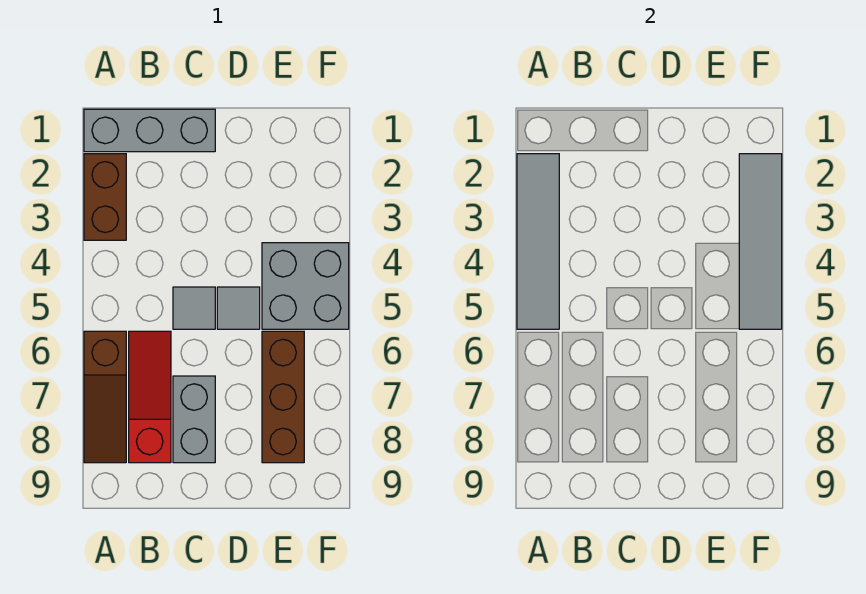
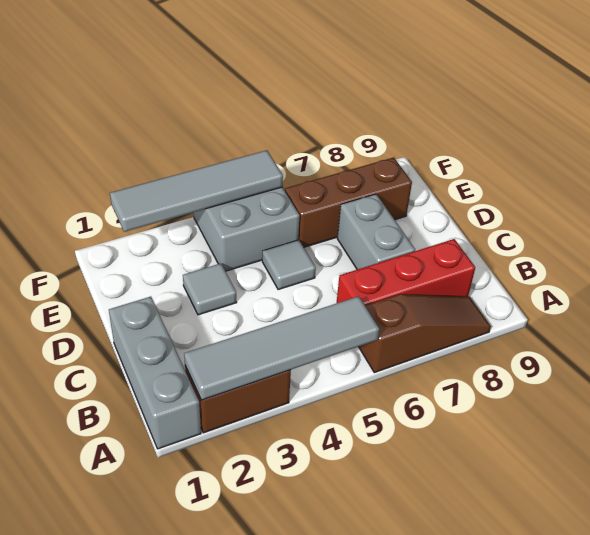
red 1x3 slope [129,331,171,463] -> red 1x3 brick [337,239,475,305]
grey 1x1 tile [173,287,215,329] -> grey 1x1 tile moved to [183,263,237,315]
grey 1x2 brick [173,376,215,463] -> grey 1x2 brick turned to [337,194,415,270]

